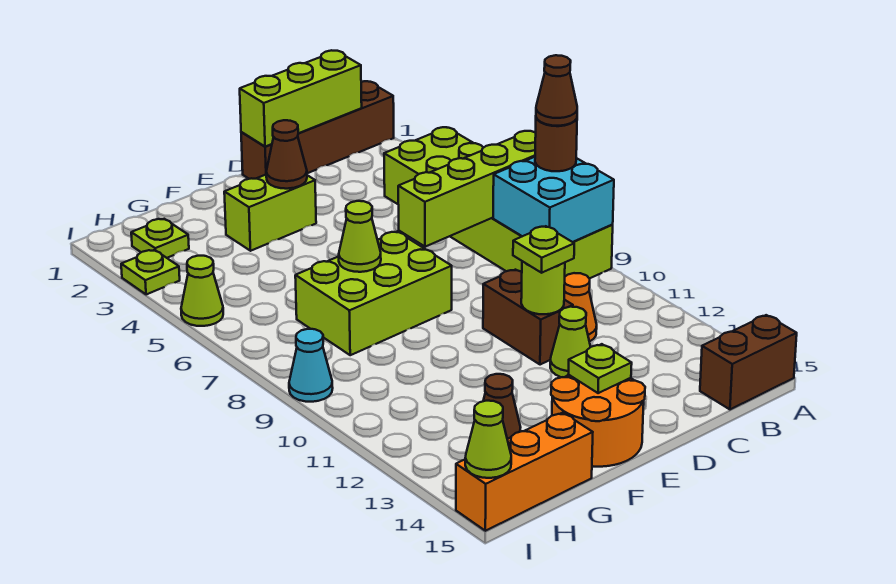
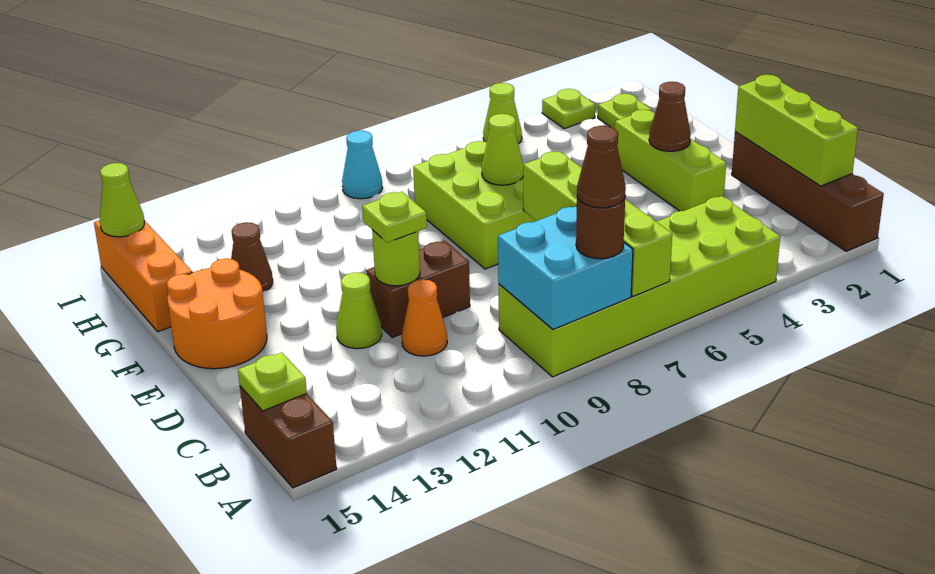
lime 1x2 brick [224,175,316,251] -> lime 1x3 brick [615,110,726,211]
lime 1x1 plate [569,344,632,393] -> lime 1x1 plate moved to [238,352,307,411]

